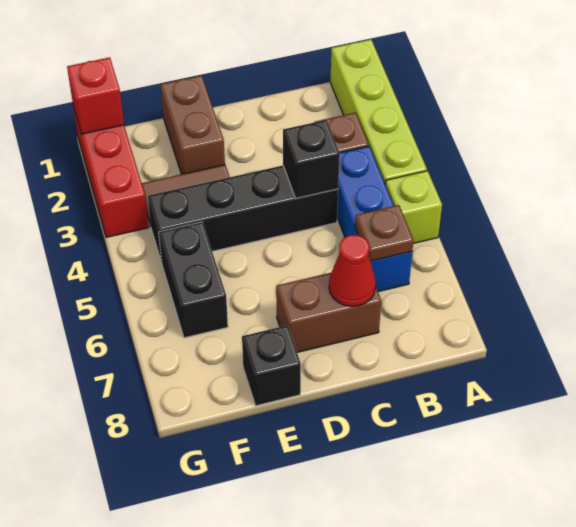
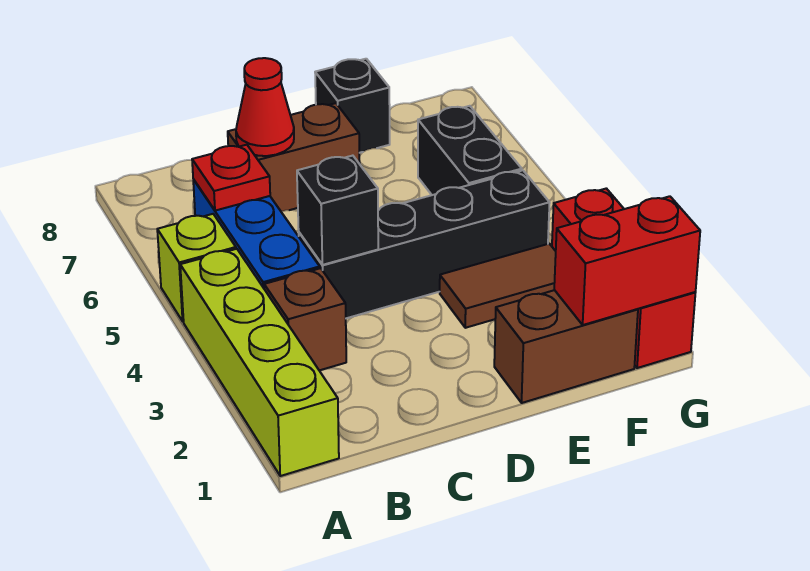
brown 1x1 plate [355,205,414,261] -> red 1x1 plate [192,145,270,211]
brown 1x2 brick [161,76,225,174] -> brown 1x2 brick turned to [494,290,638,403]
red 1x1 brick [67,57,124,134] -> red 1x2 brick [554,196,700,325]

